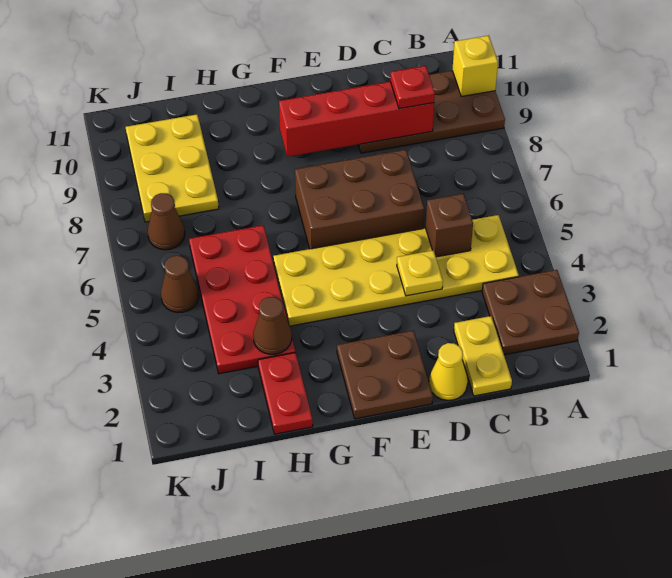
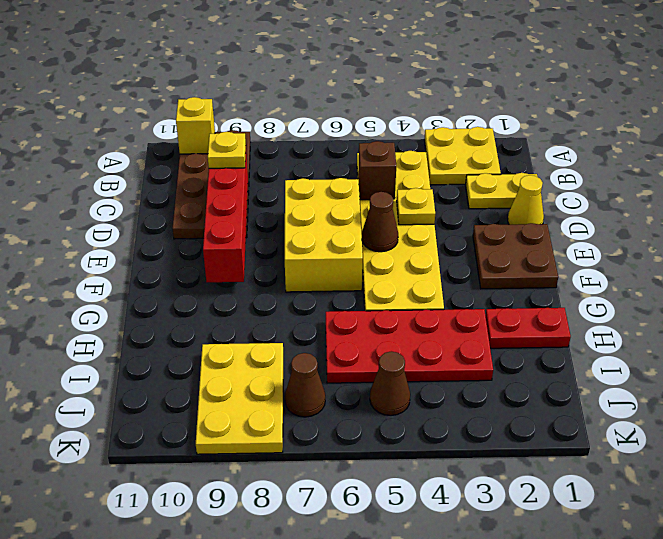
brown 2x2 plate [482,270,579,355] -> yellow 2x2 plate [424,127,501,185]
red 1x1 plate [390,66,435,109] -> yellow 1x1 plate [208,132,246,168]
brown 2x3 brick [295,150,424,249] -> yellow 2x3 brick [285,178,363,292]
brown 1x1 cone [253,297,292,354] -> brown 1x1 cone moved to [362,192,398,252]
yellow 2x3 plate [126,114,219,222] -> yellow 2x3 plate turned to [196,343,283,454]

